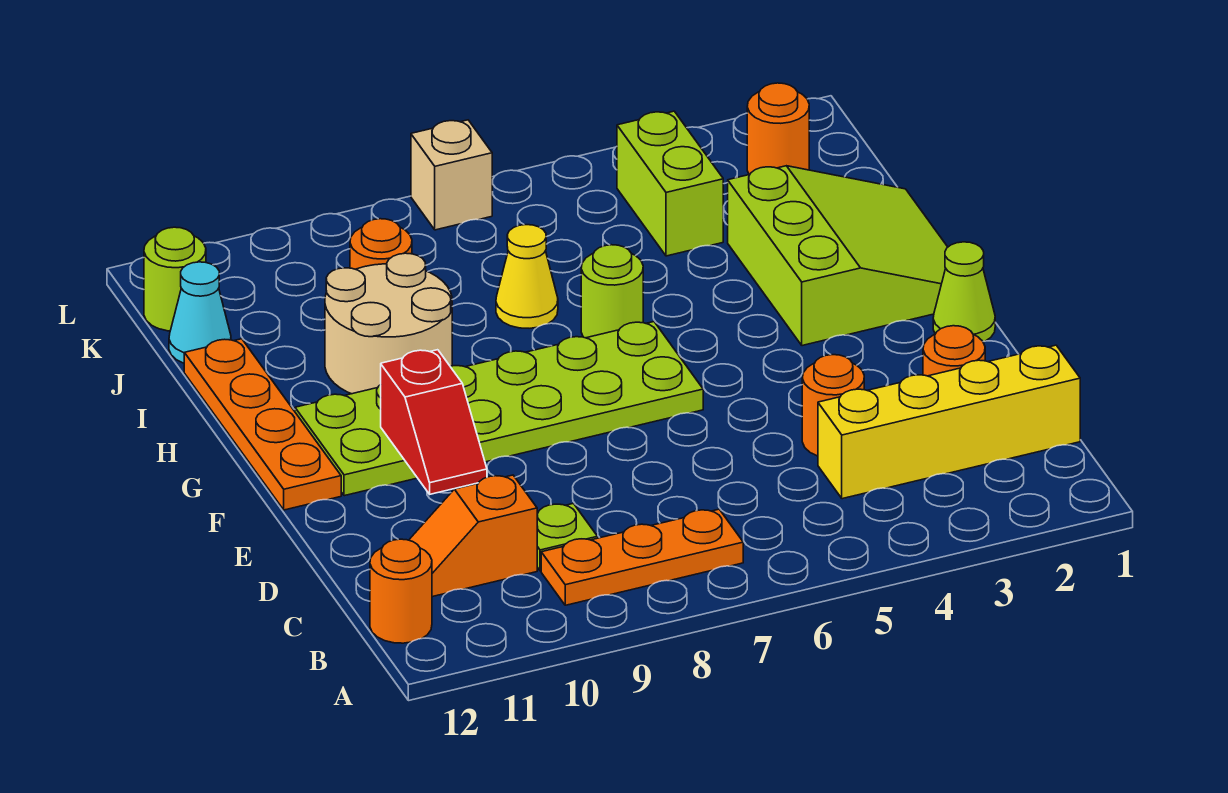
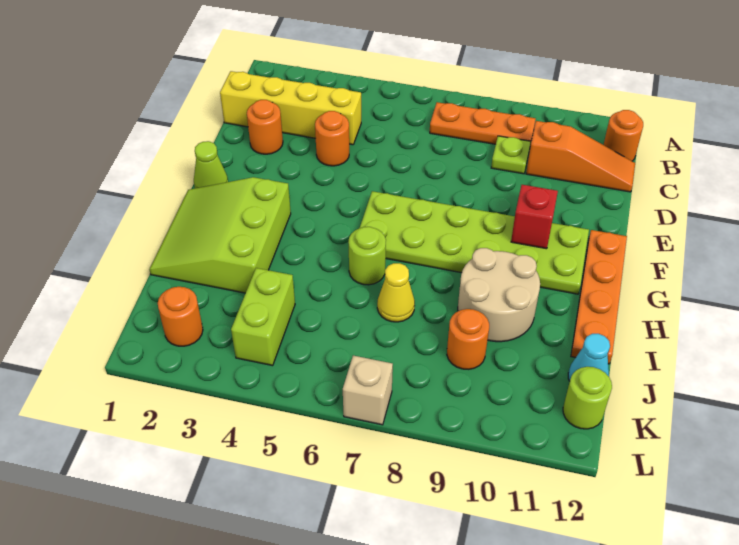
orange 1x2 slope [409,475,537,597] -> orange 1x3 slope [526,121,635,192]

